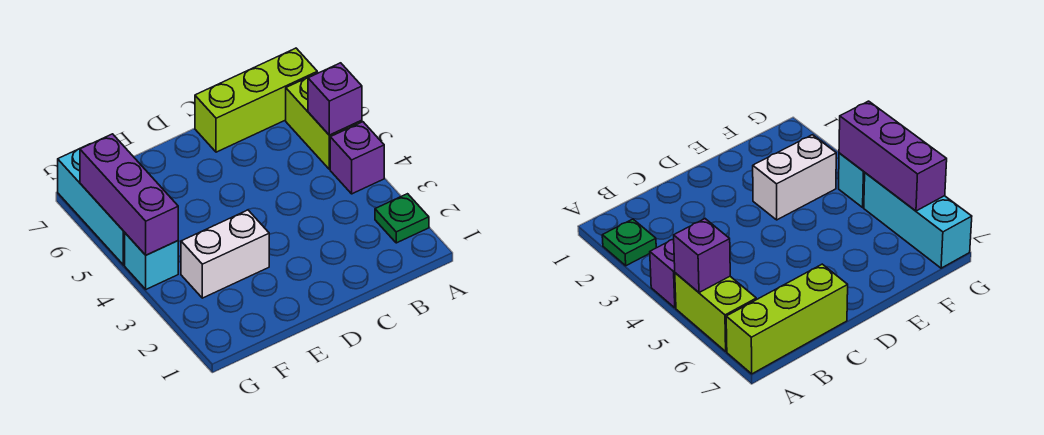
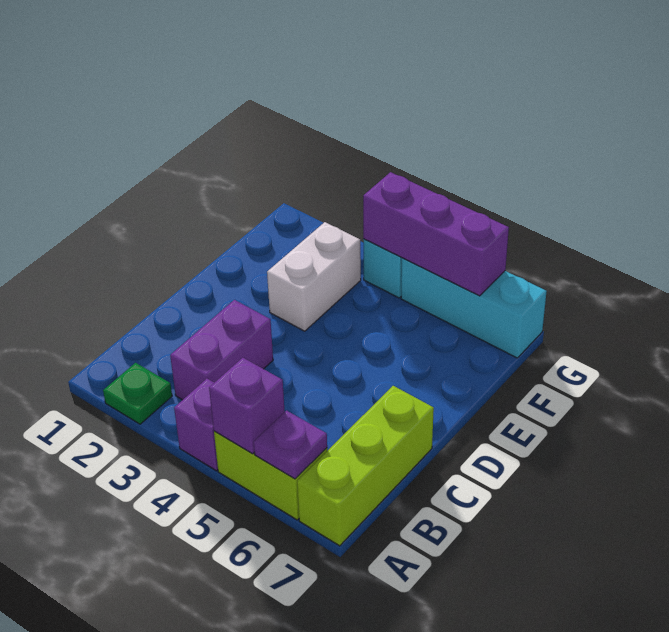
none -> purple 1x1 plate [254,411,327,479]
none -> purple 1x2 brick [170,300,273,400]

